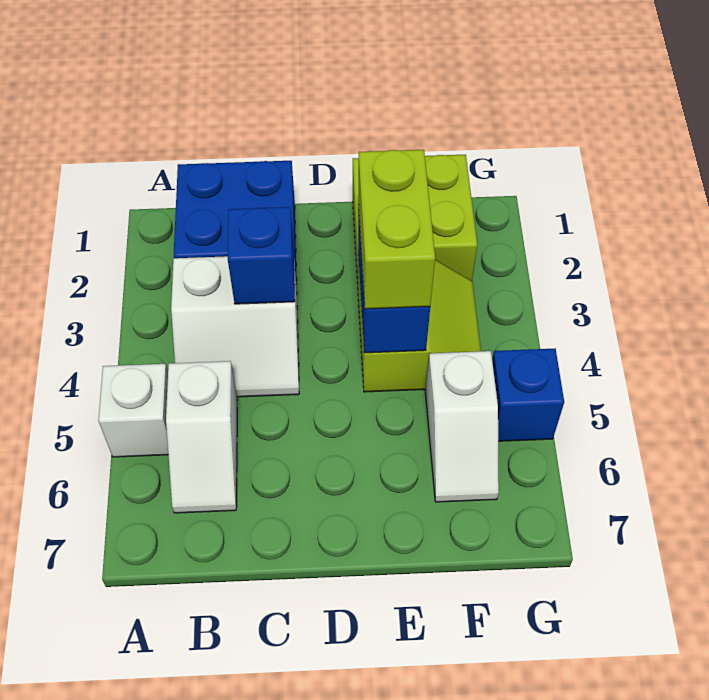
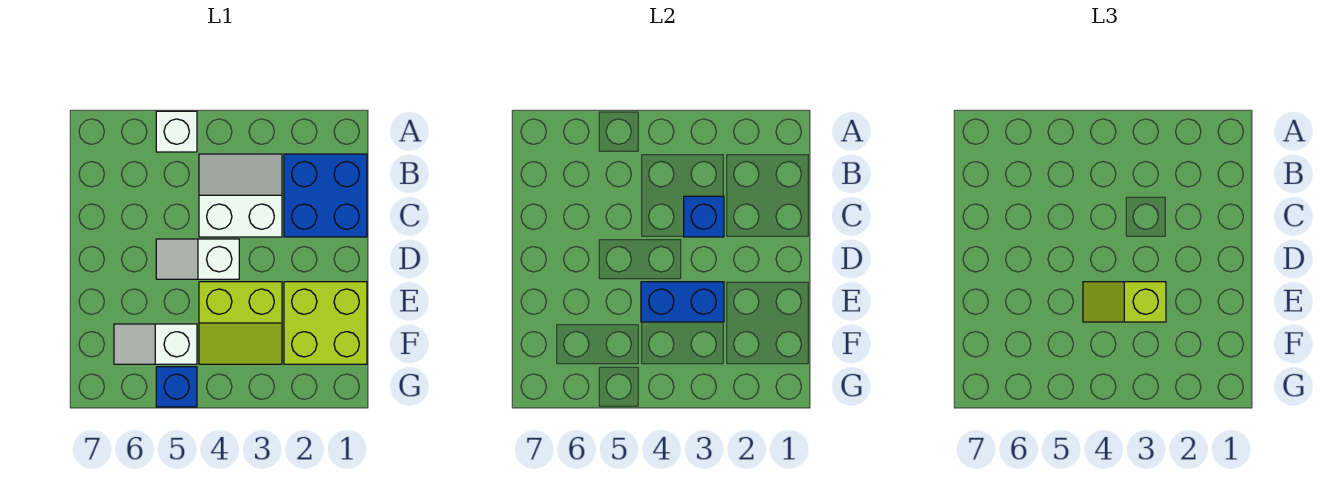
white 2x2 slope [171,256,299,397] -> white 2x2 slope turned to [199,154,282,237]
white 1x2 slope [166,361,238,513] -> white 1x2 slope moved to [156,239,239,279]
lime 1x2 brick [358,150,435,309] -> lime 1x2 slope [1083,282,1166,322]

